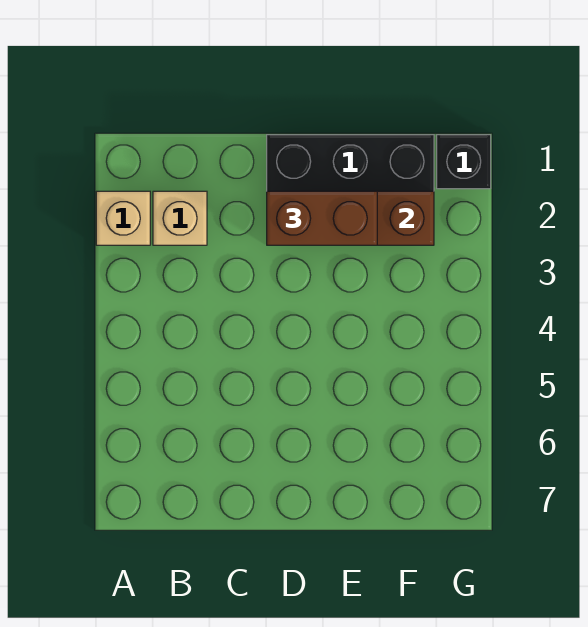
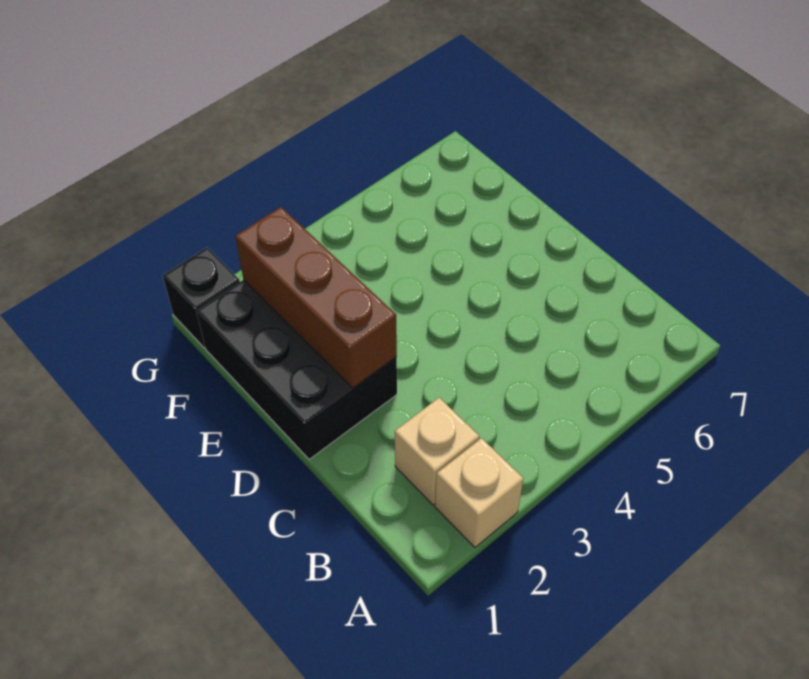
brown 1x2 brick [267,191,377,245] -> none

